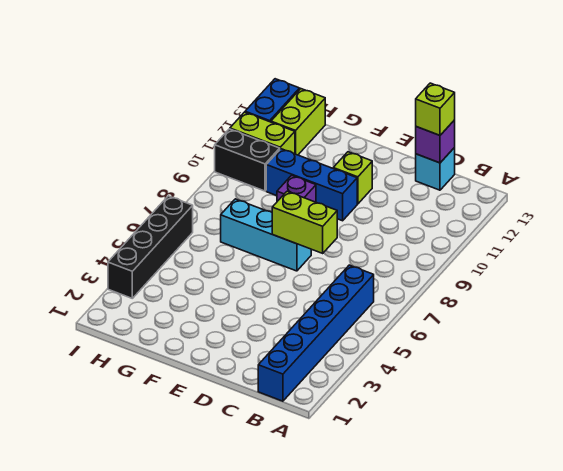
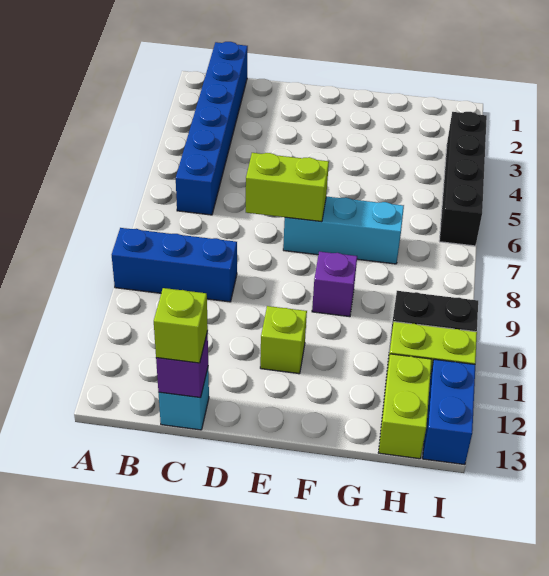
blue 1x3 brick [266,149,357,221] -> blue 1x3 brick moved to [112,228,237,302]

